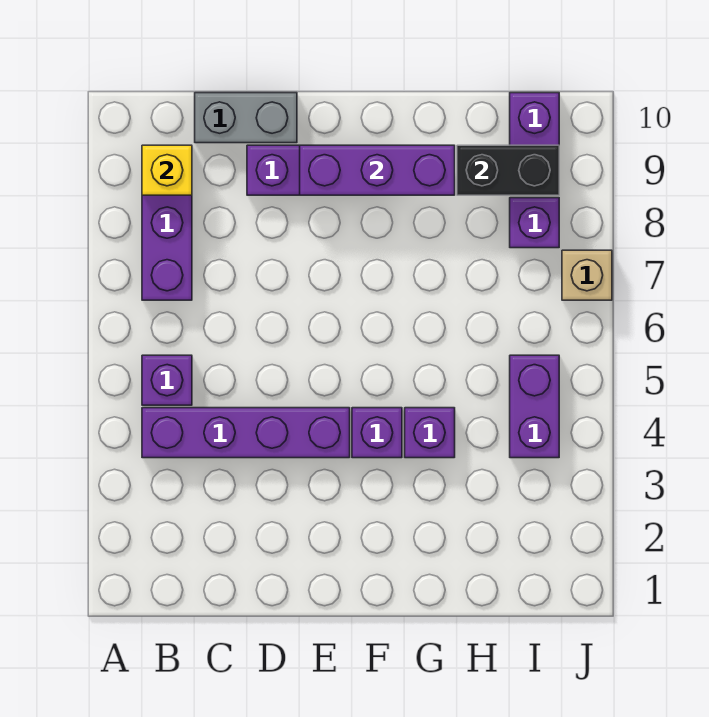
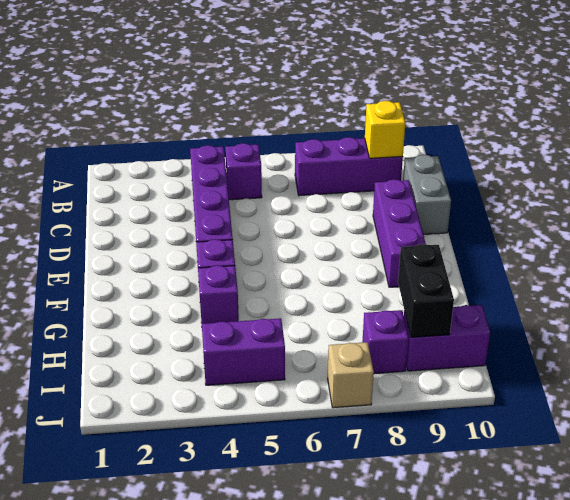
purple 1x3 brick [300,145,455,195] -> none

